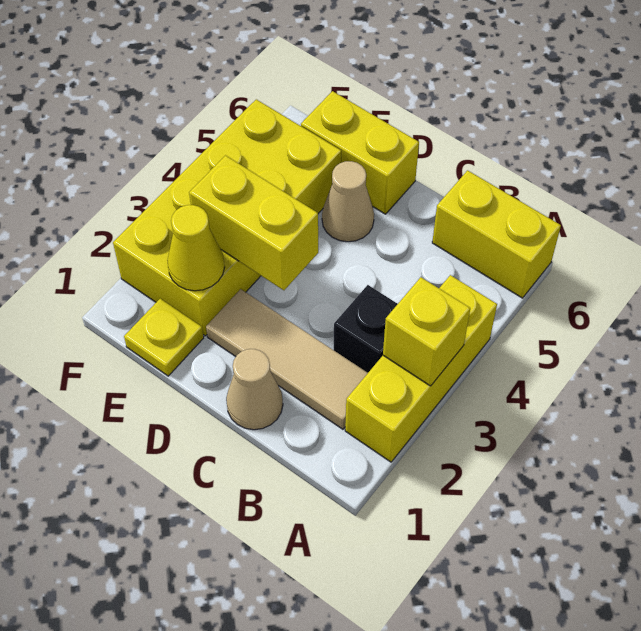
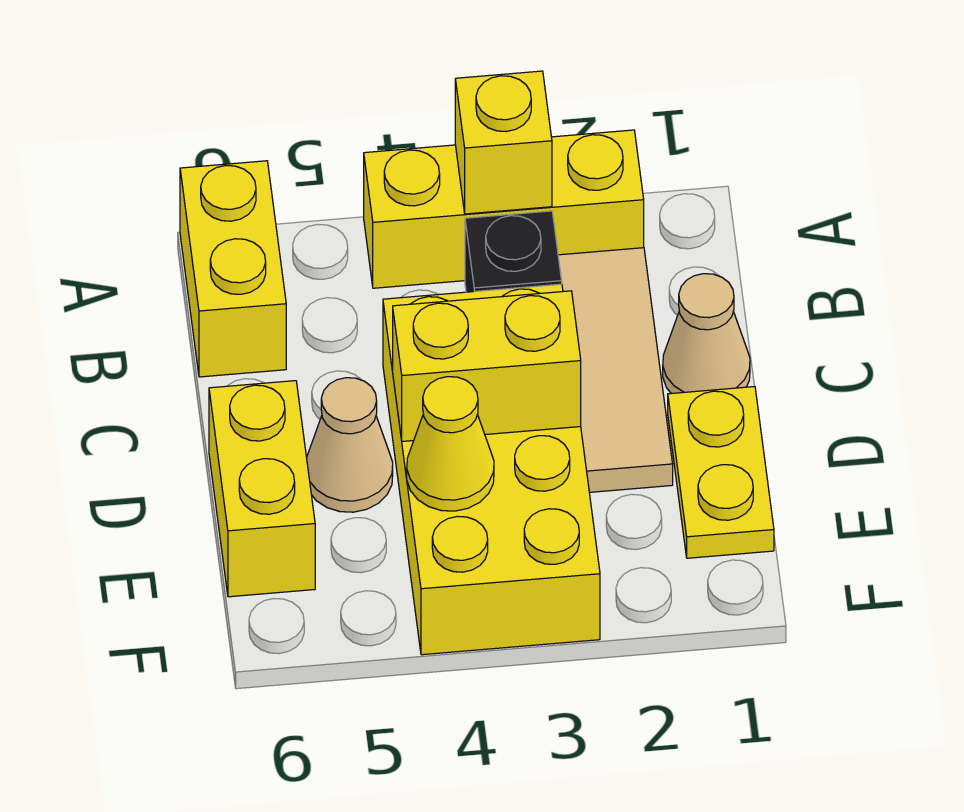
yellow 1x2 brick [189,155,318,290] -> yellow 1x2 brick turned to [393,291,581,441]
yellow 1x1 plate [124,299,204,376] -> yellow 1x2 plate [668,387,774,558]
yellow 2x4 brick [113,99,341,336] -> yellow 2x4 brick turned to [383,284,600,655]
yellow 1x1 cone [167,205,225,291] -> yellow 1x1 cone moved to [407,377,494,511]

